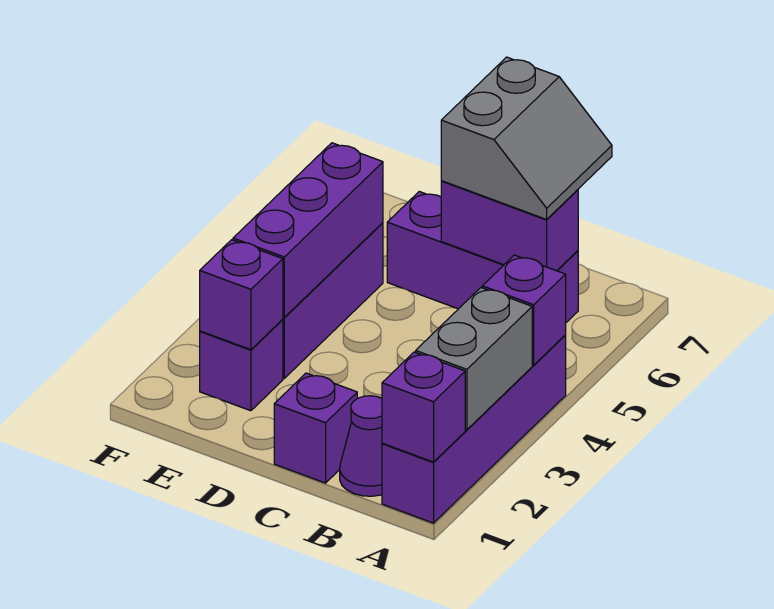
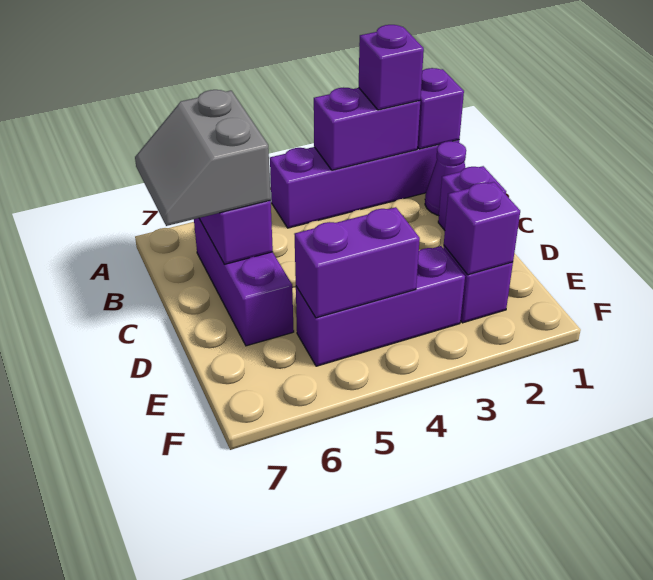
grey 1x2 brick [416,288,532,430] -> purple 1x2 brick [314,87,420,170]
purple 1x1 brick [482,255,566,365] -> purple 1x1 brick moved to [359,25,424,110]
grey 2x2 slope [441,57,612,219] -> grey 2x2 slope turned to [135,90,271,226]
purple 1x3 brick [233,143,383,317] -> purple 1x2 brick [294,207,420,318]

